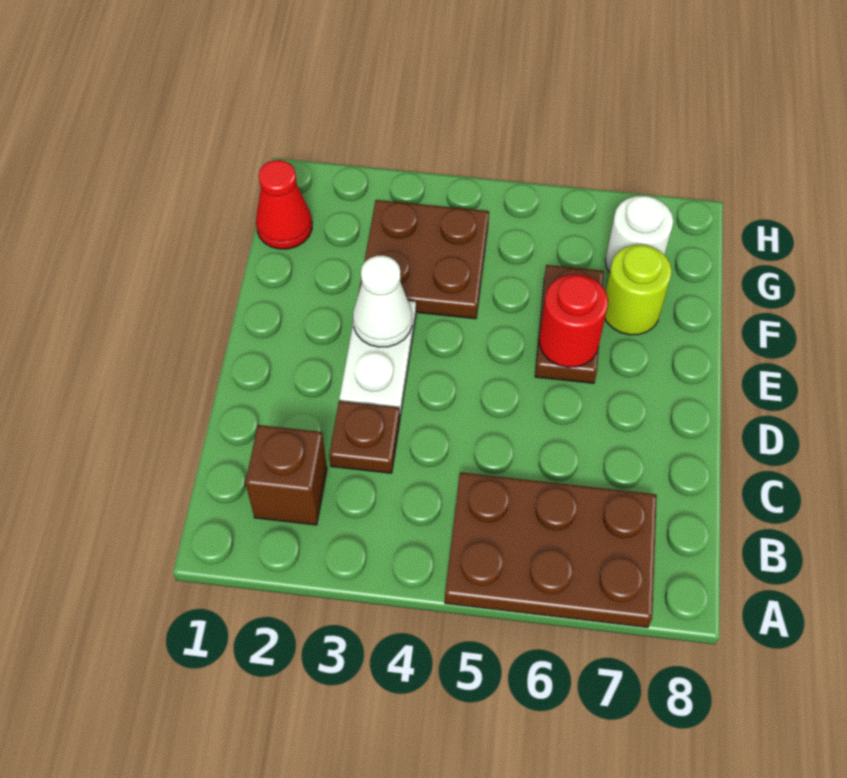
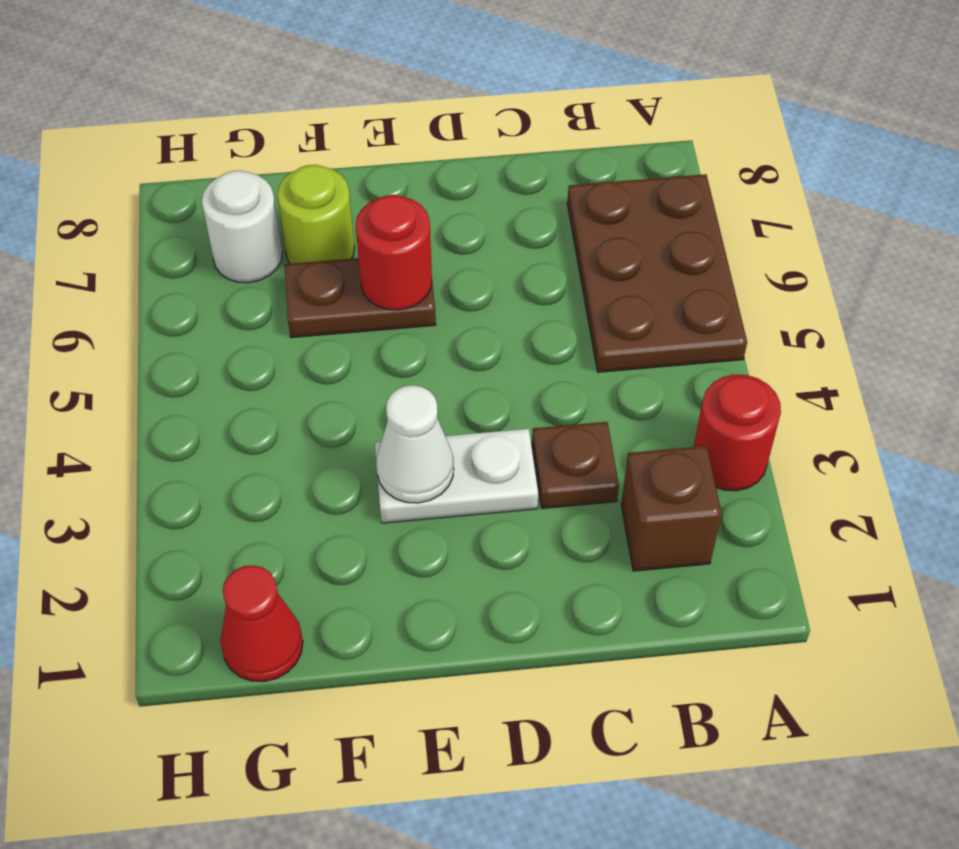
none -> red 1x1 round brick [694,374,781,491]
brown 2x2 plate [359,200,489,319] -> none

